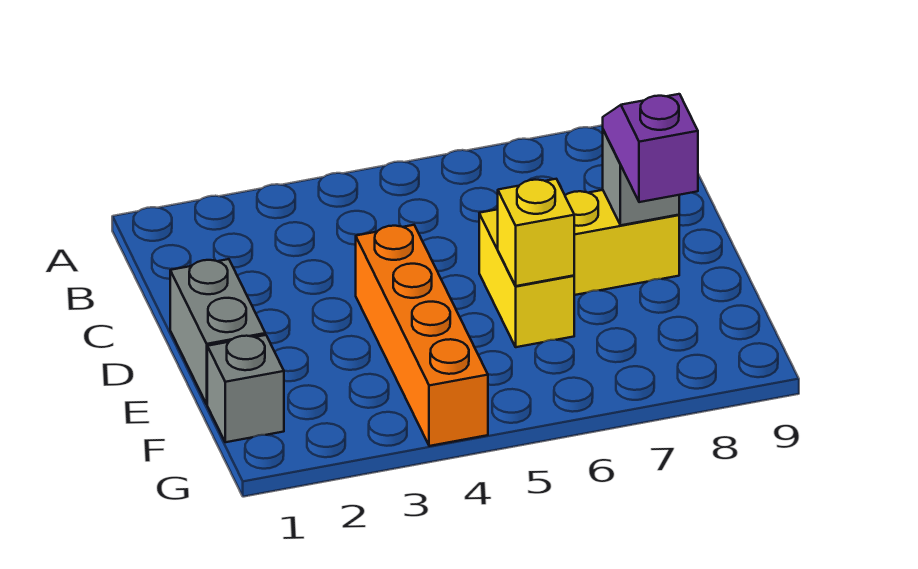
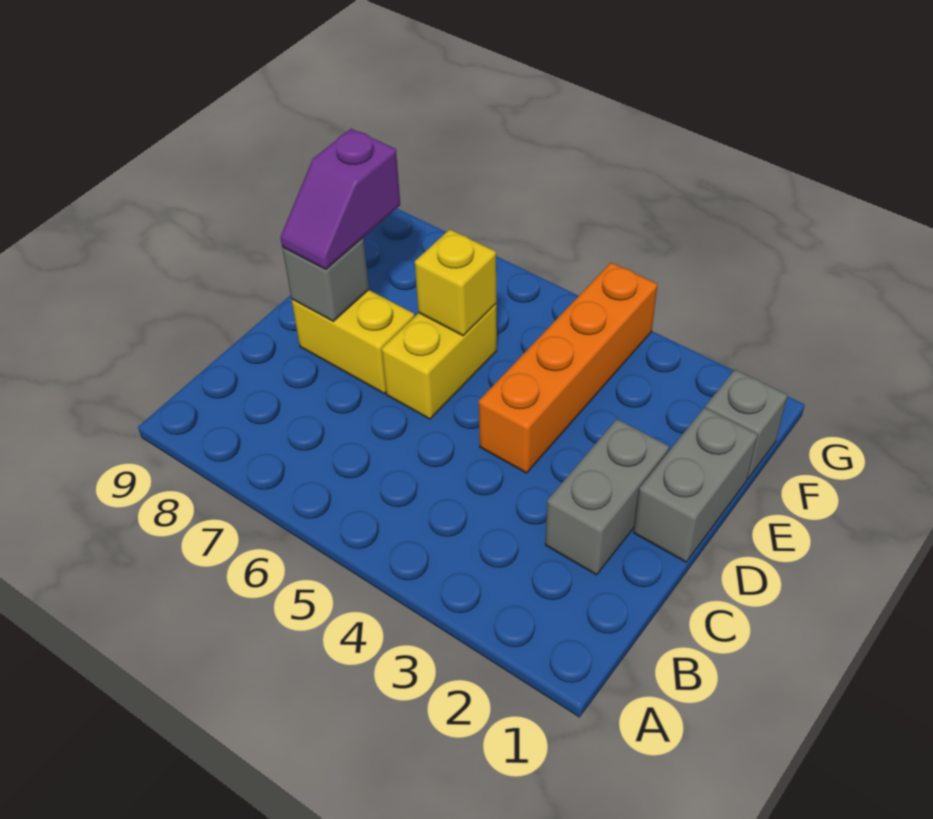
none -> grey 1x2 brick [545,419,669,575]

